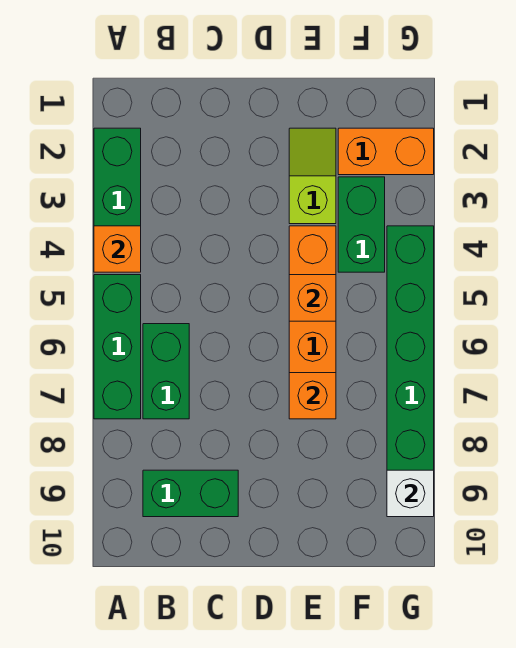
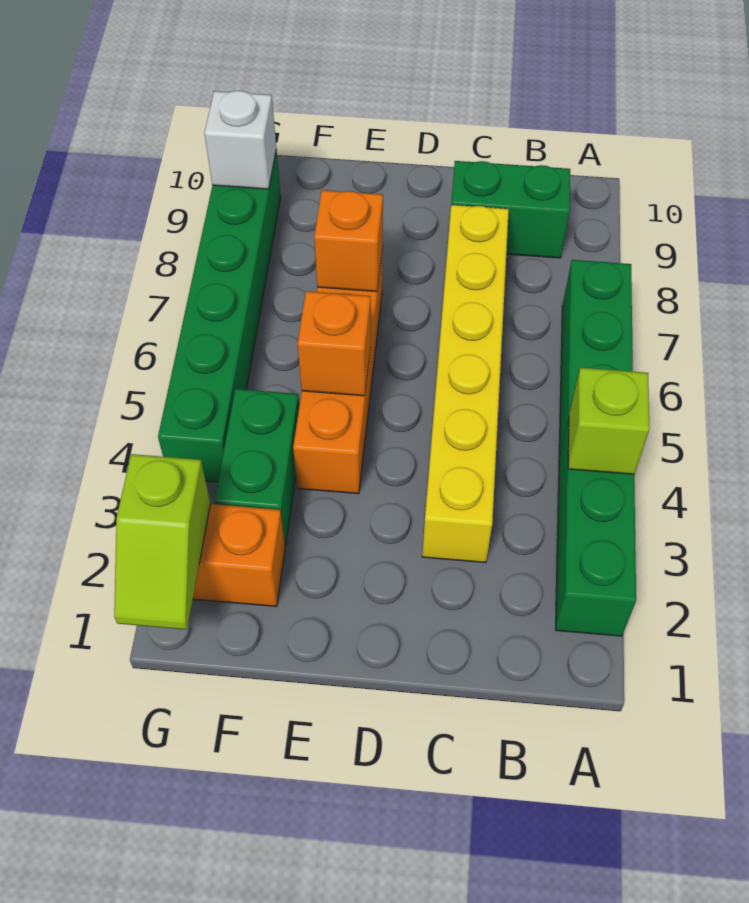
orange 1x1 brick [94,226,141,272] -> lime 1x1 brick [568,368,649,474]
green 1x2 brick [143,324,189,419] -> none
none -> yellow 1x6 brick [422,205,509,563]
lime 1x2 slope [289,128,336,224] -> lime 1x2 slope moved to [114,454,210,630]

